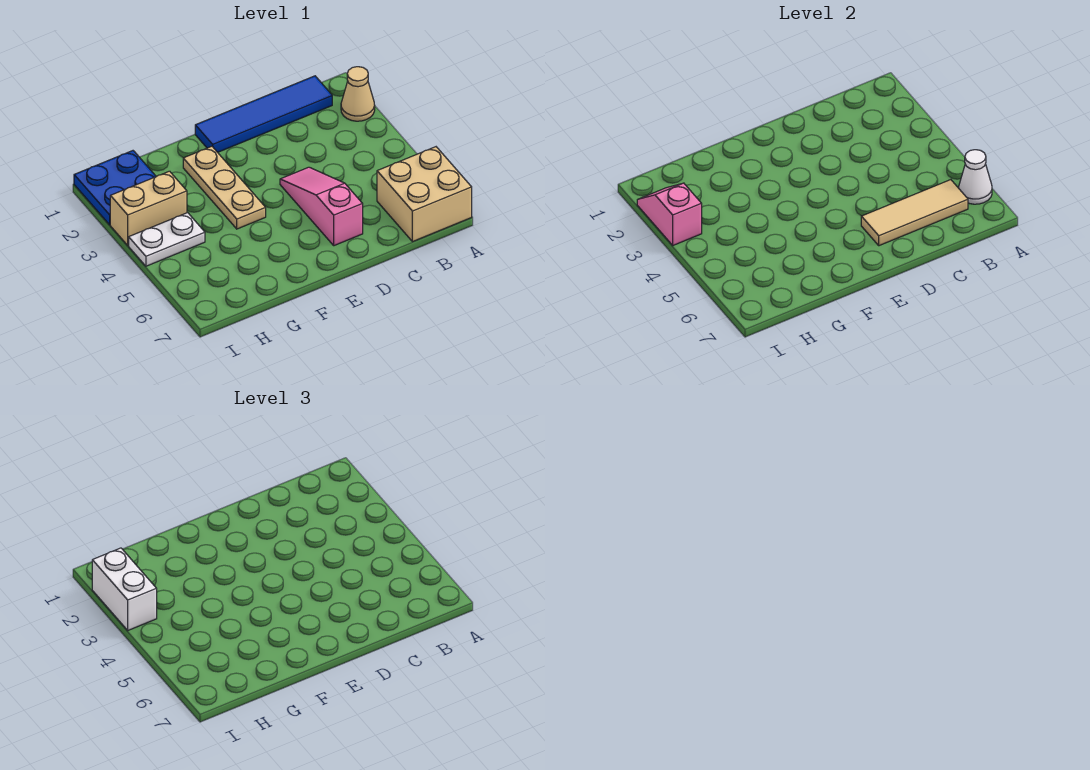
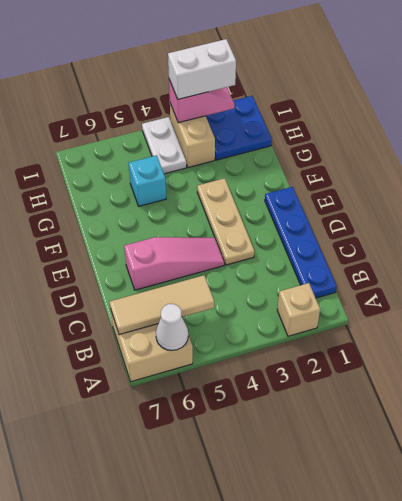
tan 1x1 cone [341,67,375,121] -> tan 1x1 brick [277,283,320,336]
blue 1x4 tile [195,76,332,152] -> blue 1x4 plate [265,187,337,298]
tan 1x3 tile [861,180,968,246] -> tan 1x3 tile turned to [110,275,214,335]
tan 1x3 plate [183,146,266,229] -> tan 1x3 plate turned to [197,178,255,265]
none -> cyan 1x1 brick [129,155,166,206]

